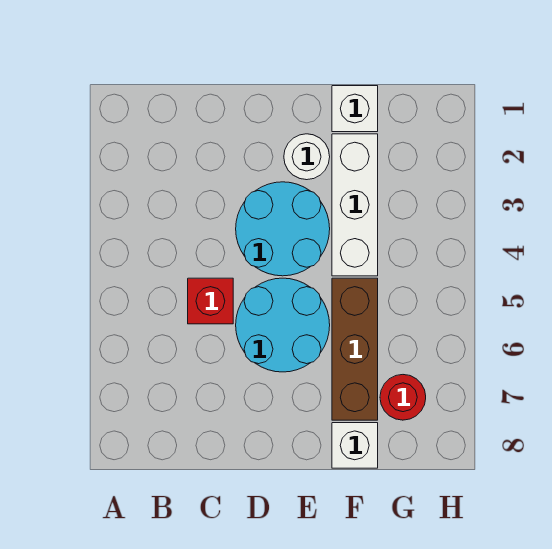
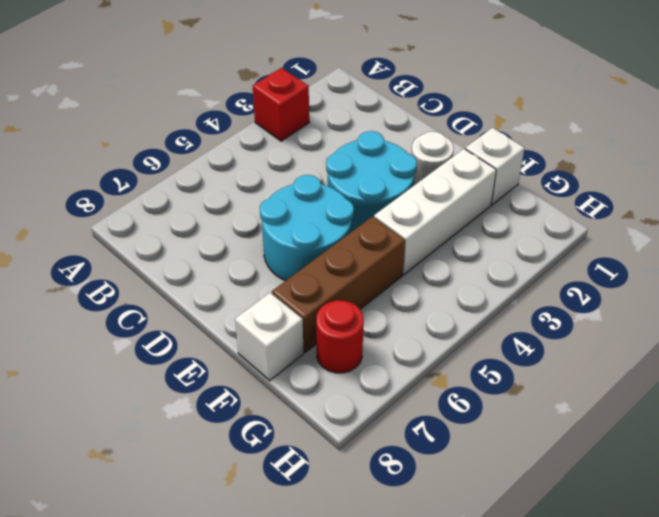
red 1x1 brick [188,278,233,324] -> red 1x1 brick moved to [253,68,309,141]

